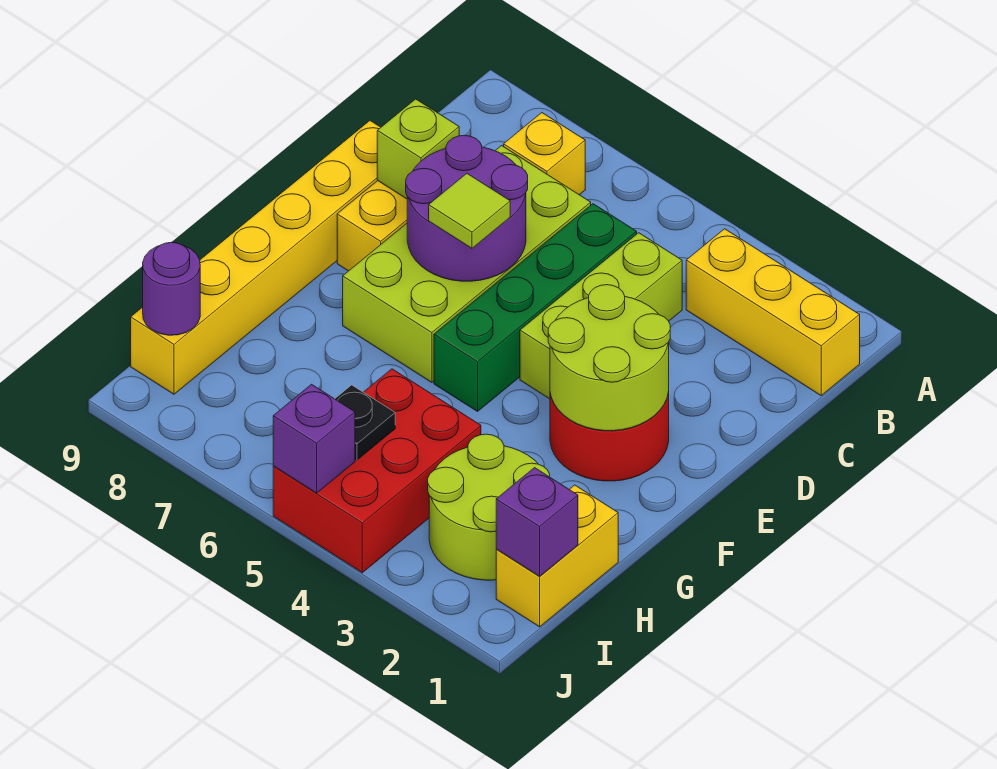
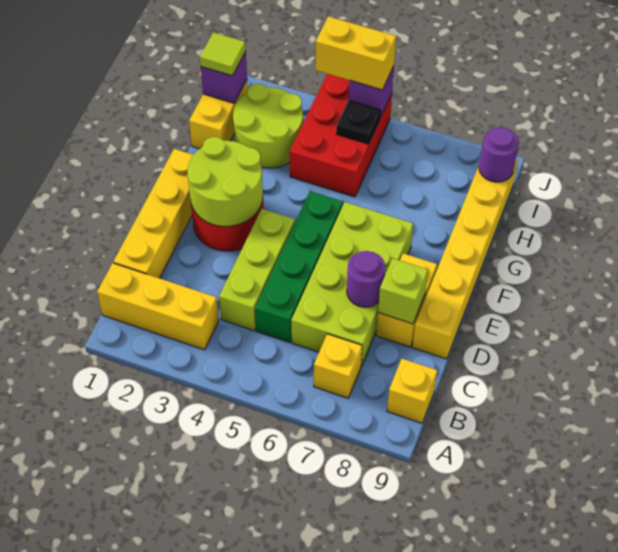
none -> yellow 1x1 brick [387,359,437,423]
none -> yellow 1x4 brick [114,149,193,278]
purple 2x2 round brick [406,135,528,281] -> purple 1x1 round brick [347,251,385,307]
lime 1x1 tile [429,174,510,248] -> lime 1x1 tile moved to [200,32,246,76]
none -> yellow 1x2 brick [315,16,396,90]

